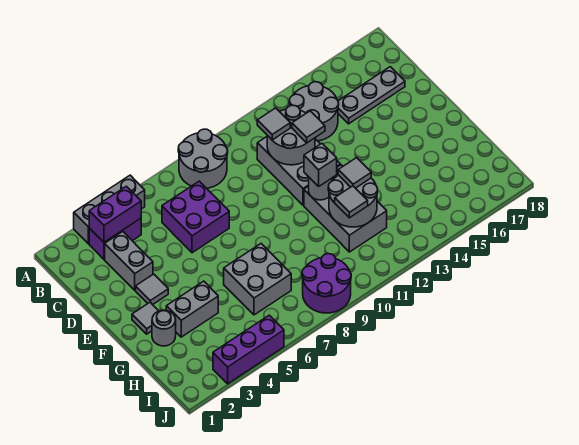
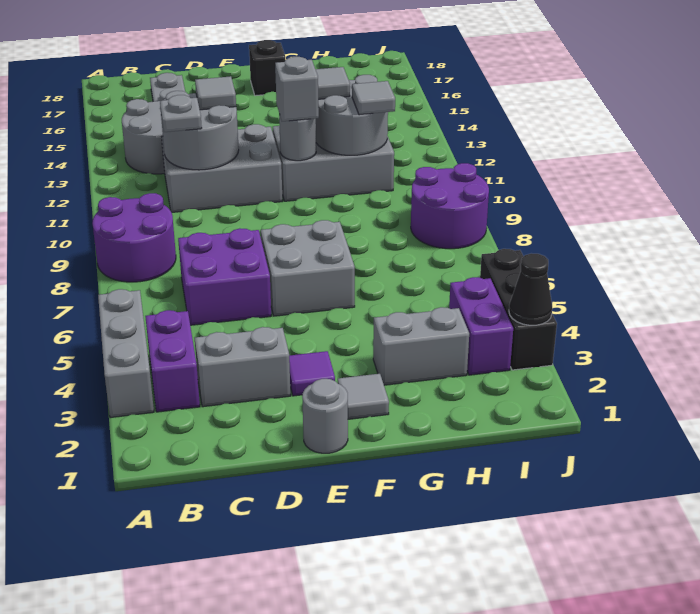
grey 2x2 round brick [178,129,228,188] -> purple 2x2 round brick [92,193,176,282]
purple 1x2 brick [89,186,141,242] -> purple 1x2 brick moved to [449,277,513,375]
grey 1x1 tile [257,108,290,140] -> grey 1x1 plate [160,95,202,132]
grey 1x1 tile [136,274,168,305] -> purple 1x1 tile [289,351,335,396]
none -> black 1x1 brick [249,40,285,96]
grey 1x1 round brick [152,310,176,346] -> grey 1x1 round brick moved to [302,379,348,453]
grey 1x2 brick [166,281,218,337] -> grey 1x2 brick turned to [373,307,469,385]
grey 2x2 brick [224,244,291,315] -> grey 2x2 brick moved to [261,220,355,316]
purple 1x3 brick [213,315,284,384] -> black 1x3 brick [480,249,557,370]
none -> black 1x1 cone [509,253,552,325]

